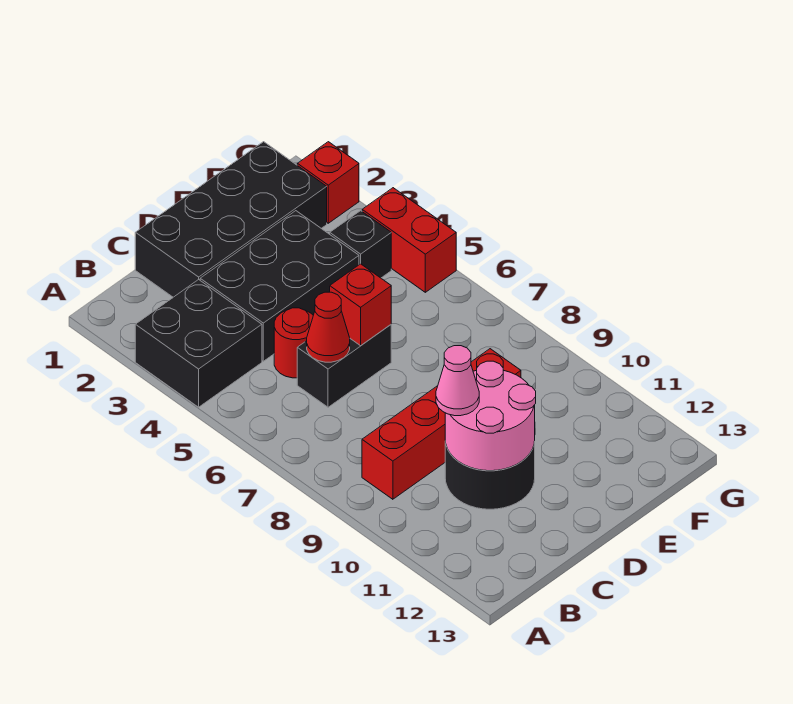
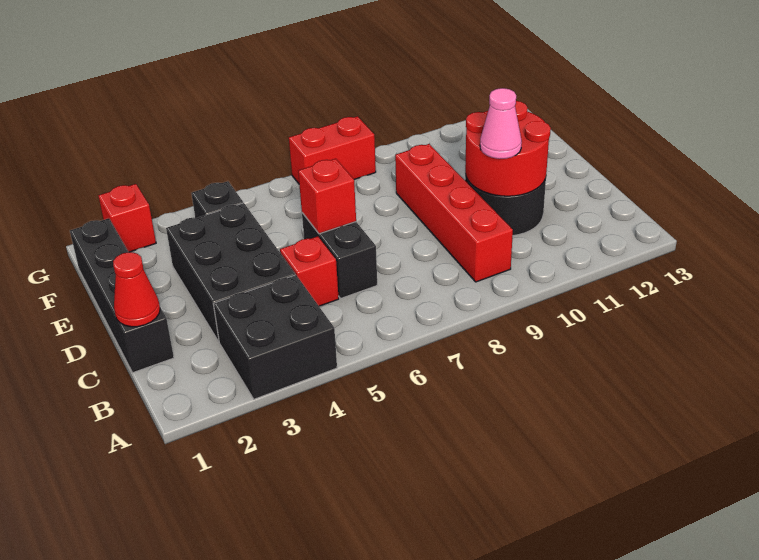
black 2x4 brick [135,142,327,297] -> black 1x4 brick [70,218,174,373]
red 1x1 round brick [274,308,313,378] -> red 1x1 brick [280,236,339,306]
red 1x1 cone [307,292,350,362] -> red 1x1 cone moved to [113,252,160,327]
pink 2x2 round brick [445,361,536,471] -> red 2x2 round brick [465,101,551,196]
red 1x2 brick [362,188,456,292] -> red 1x2 brick moved to [289,116,376,184]

